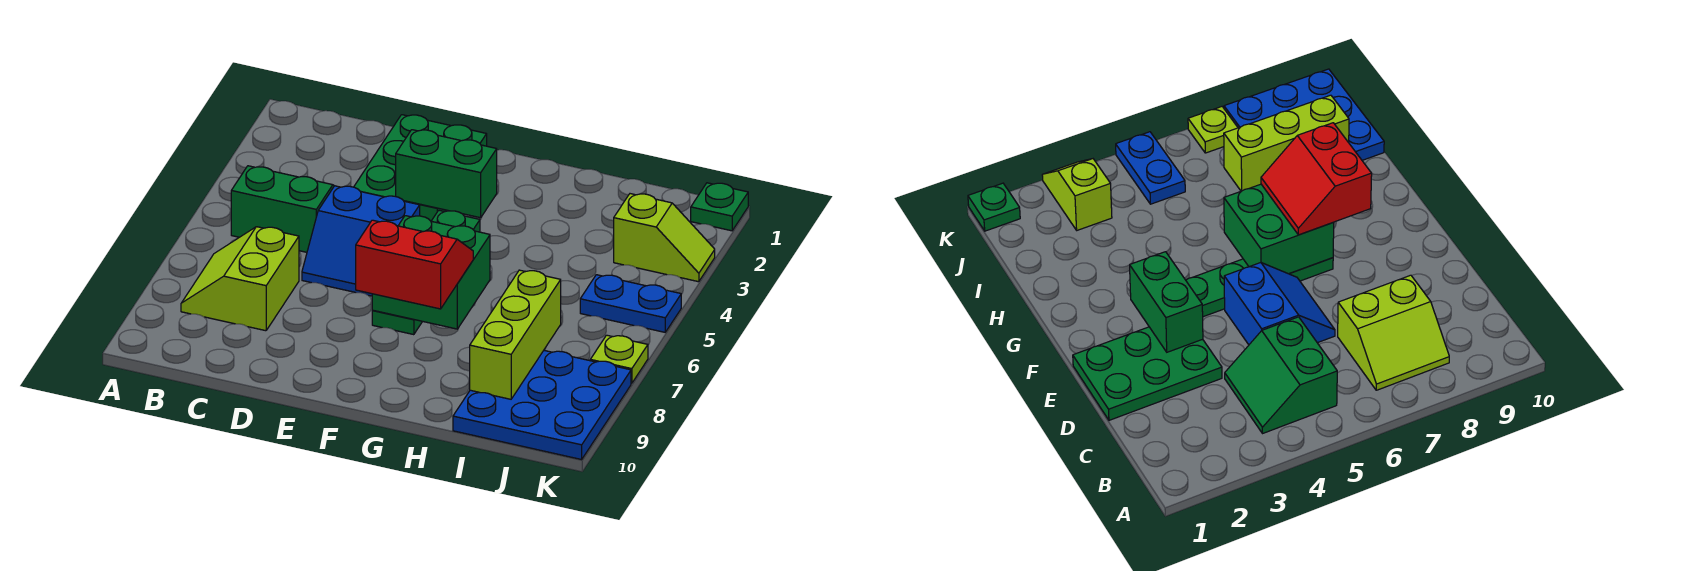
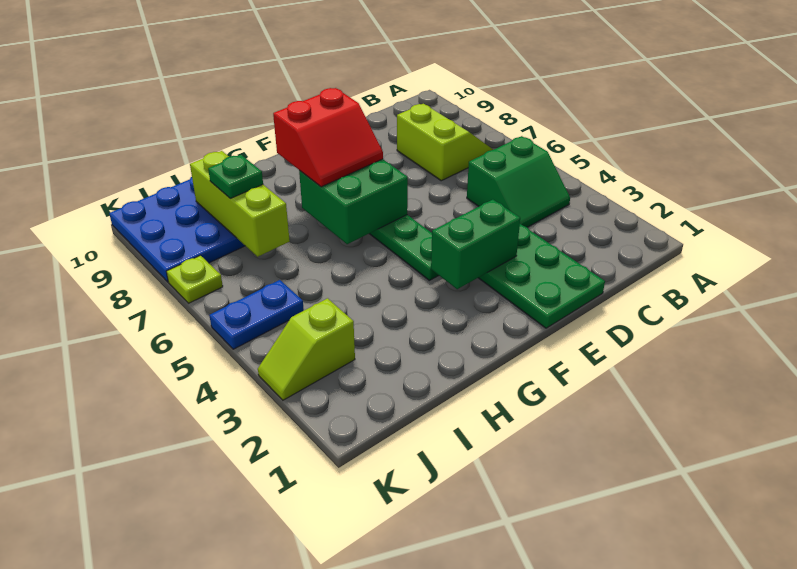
blue 2x2 slope [302,186,420,296] -> none
green 1x1 plate [691,183,748,231] -> green 1x1 plate moved to [208,155,263,198]

